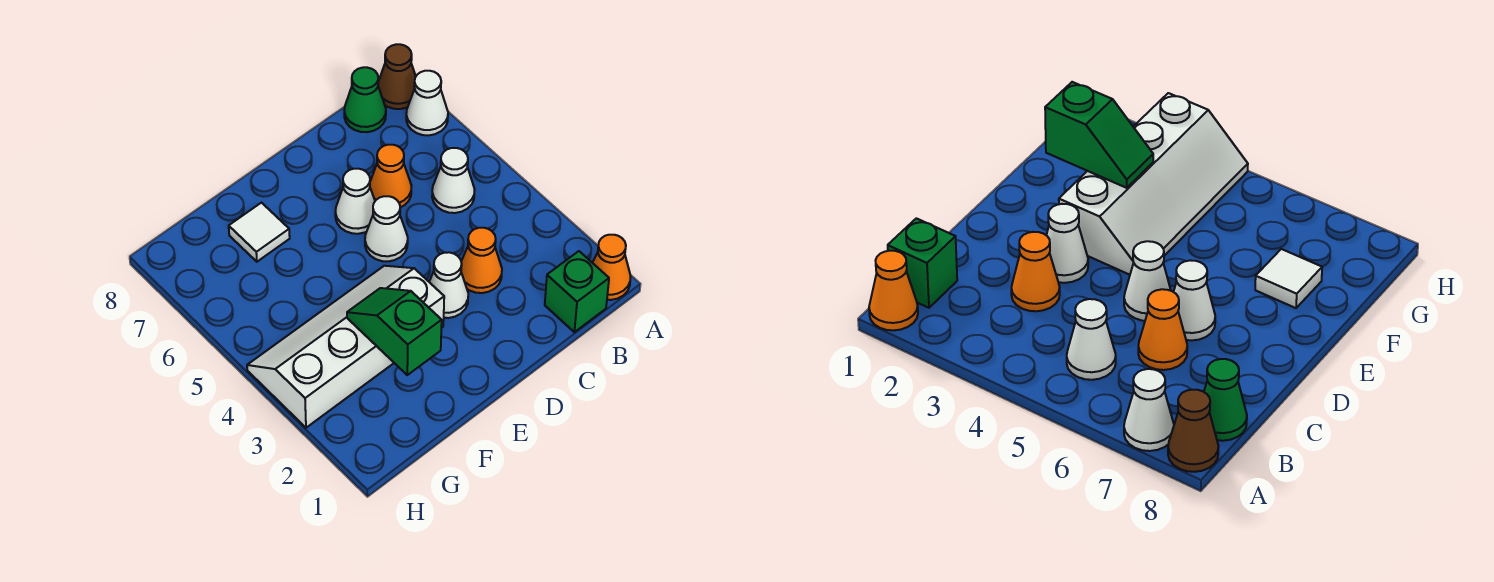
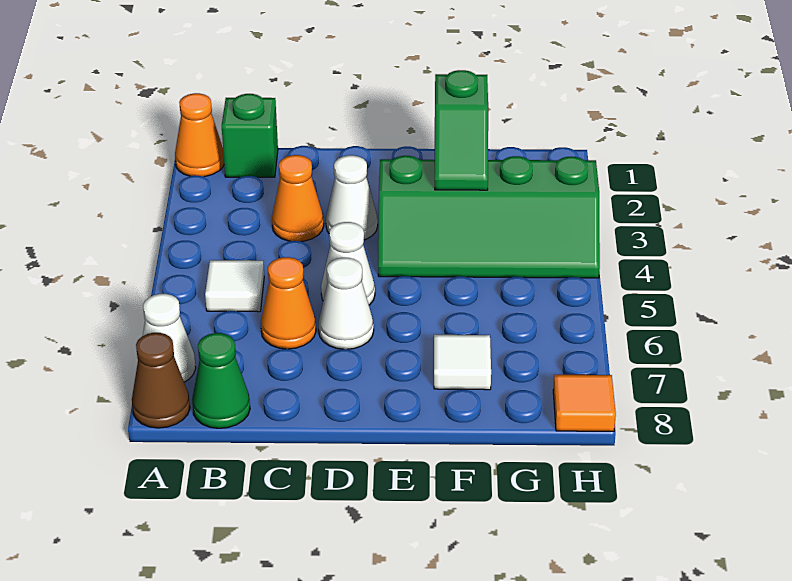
white 1x1 cone [432,148,475,213] -> white 1x1 tile [205,260,264,312]
white 2x4 slope [247,266,444,428] -> green 2x4 slope [378,156,600,278]
none -> orange 1x1 tile [553,375,616,431]

